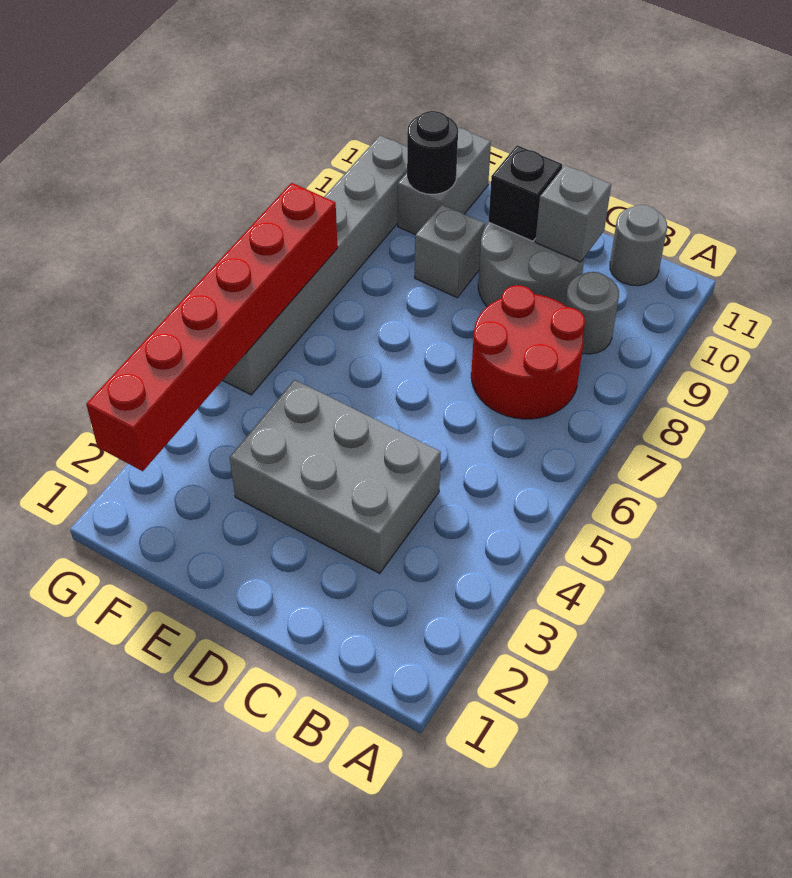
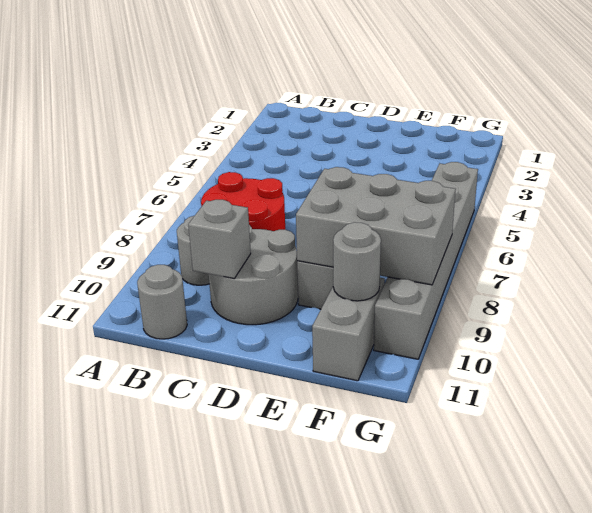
grey 2x3 brick [229,380,441,573] -> grey 2x3 brick moved to [296,167,456,285]
black 1x1 brick [488,145,562,241] -> none
black 1x1 round brick [407,111,458,194] -> grey 1x1 round brick [333,222,381,301]
red 1x6 brick [86,183,338,471] -> none

